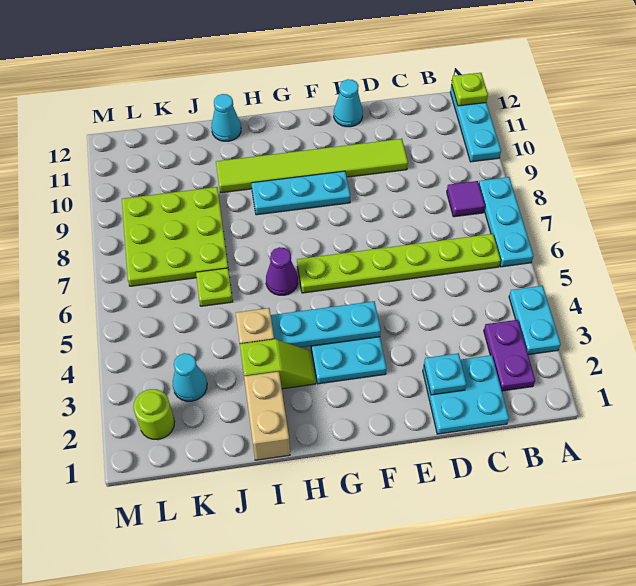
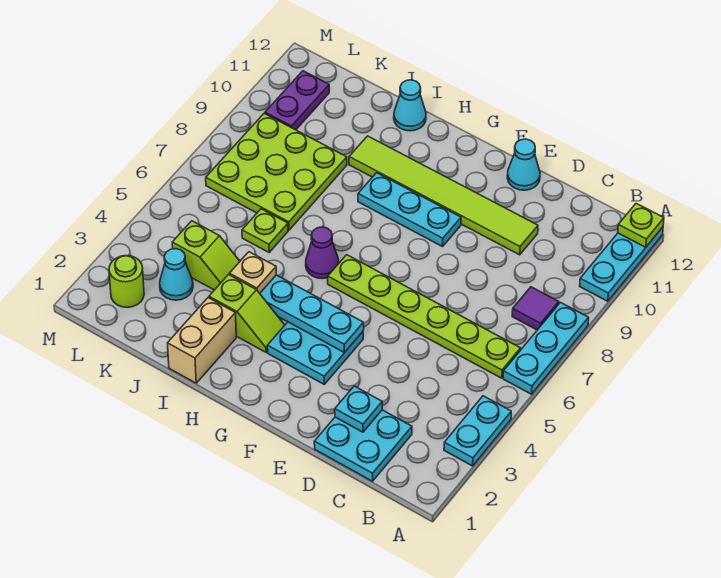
purple 1x2 plate [484,320,535,391] -> purple 1x2 plate moved to [265,71,329,130]
none -> lime 1x2 slope [172,221,240,290]

